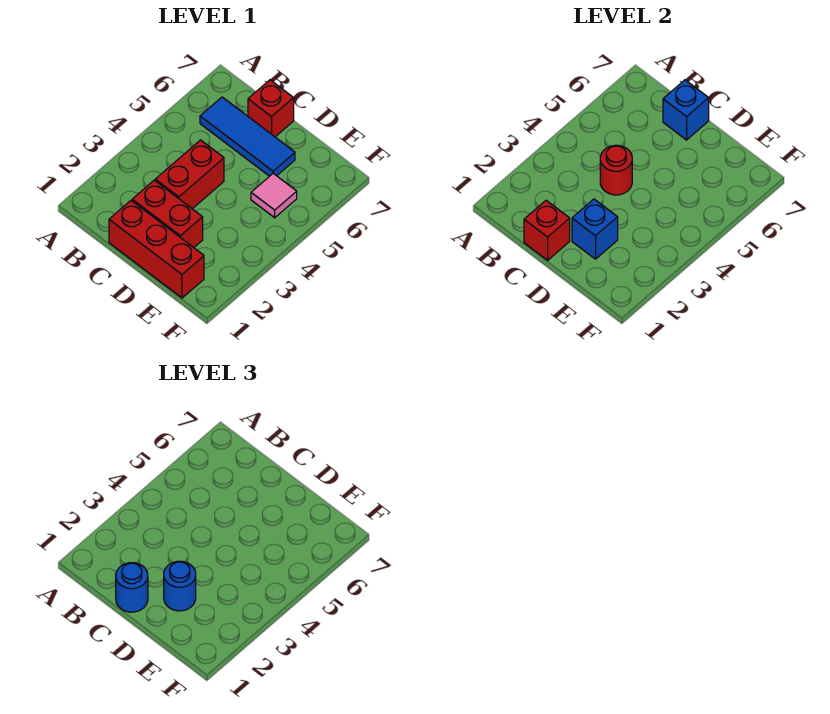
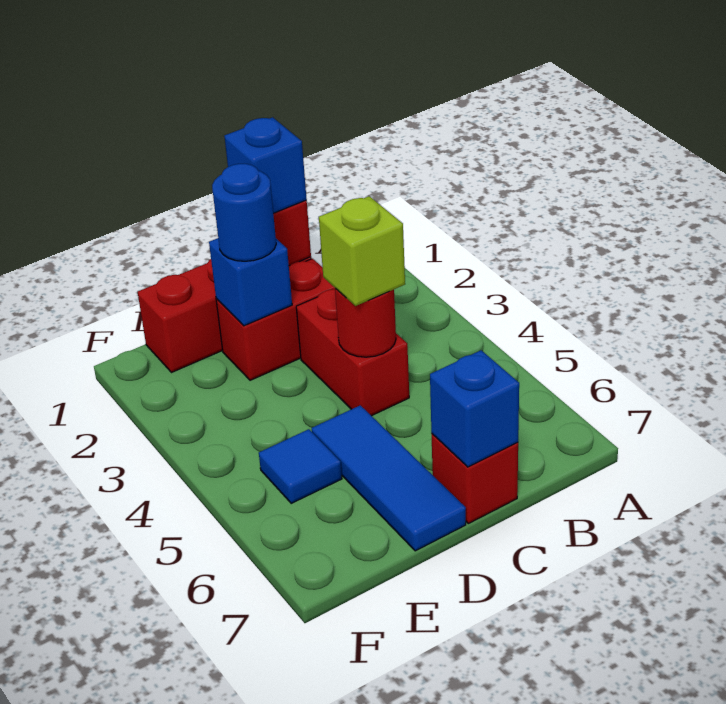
blue 1x3 tile [200,97,295,176] -> blue 1x3 tile turned to [312,405,466,551]
blue 1x1 round brick [116,563,148,612] -> blue 1x1 brick [225,117,307,213]
none -> lime 1x1 brick [319,196,405,306]
pink 1x1 tile [251,173,297,218] -> blue 1x1 tile [259,429,342,503]

